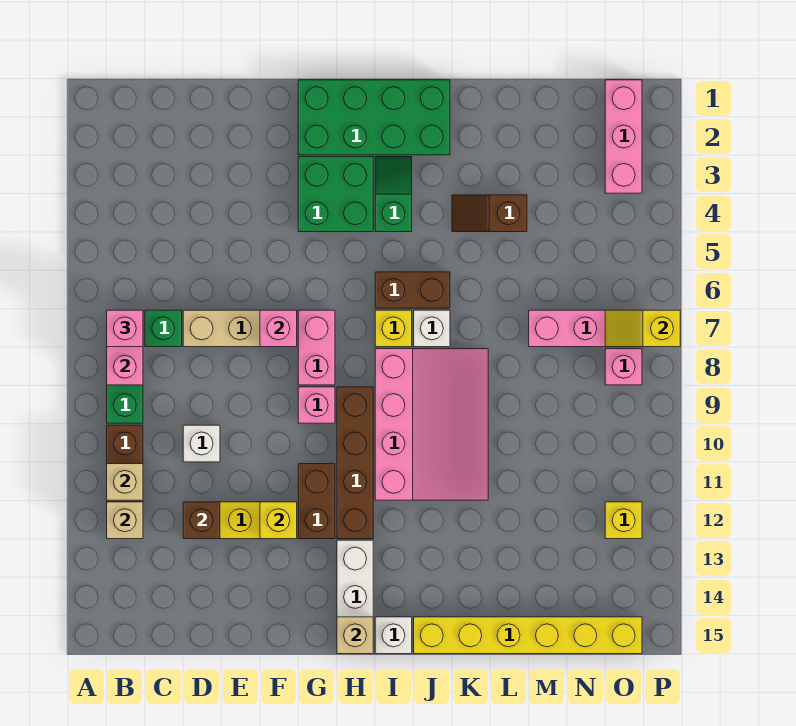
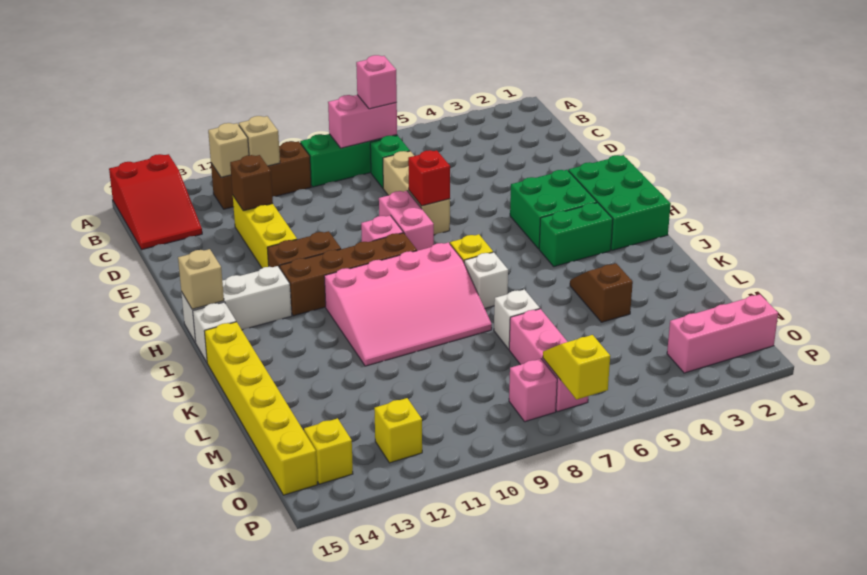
none -> red 2x3 slope [109,154,202,249]
white 1x1 brick [183,425,220,462] -> white 1x1 brick moved to [494,289,540,349]
pink 1x1 brick [260,310,297,347] -> red 1x1 brick [408,150,450,206]
yellow 1x1 brick [260,502,297,539] -> yellow 1x1 brick moved to [304,418,353,484]
green 2x4 brick [298,80,450,155] -> green 2x3 brick [568,155,671,250]
pink 1x2 brick [298,310,335,385] -> pink 1x2 brick turned to [379,191,434,251]
green 1x2 slope [375,157,412,232] -> green 1x2 brick [539,203,613,267]
brown 1x2 brick [375,272,450,308] -> none

